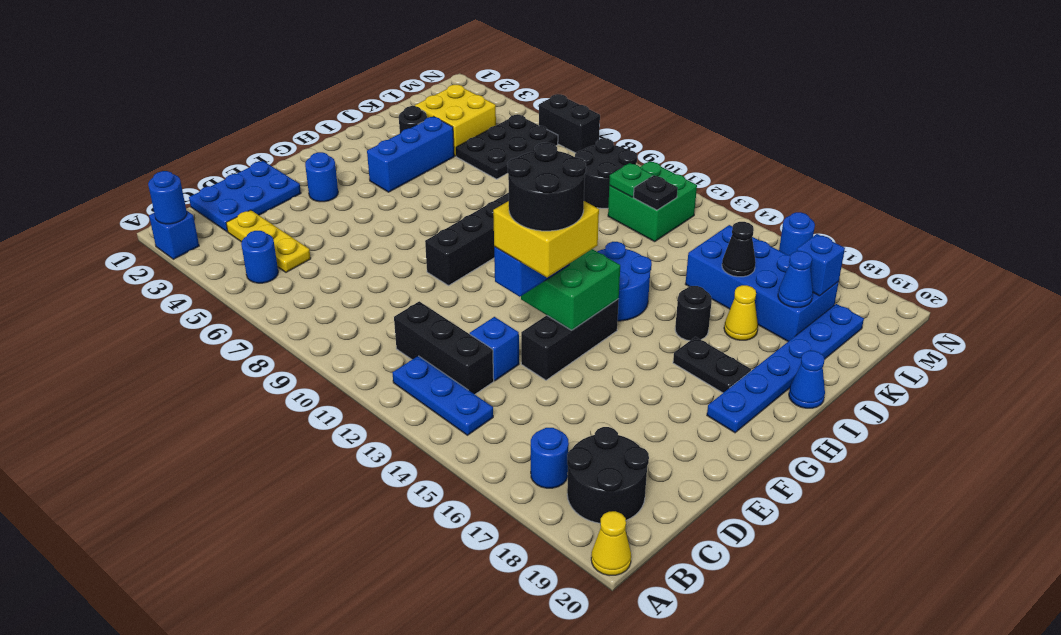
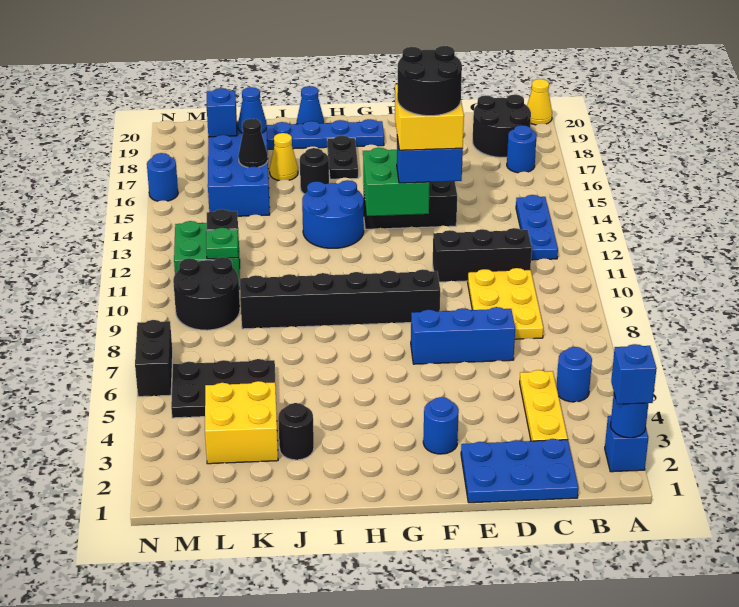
none -> yellow 2x3 plate [468,268,543,339]
black 1x3 brick [394,301,494,394] -> black 1x3 brick turned to [433,228,532,282]
blue 1x1 brick [470,317,519,381] -> blue 1x1 brick moved to [611,344,657,404]
blue 1x3 brick [367,117,454,192] -> blue 1x3 brick moved to [411,307,515,364]

